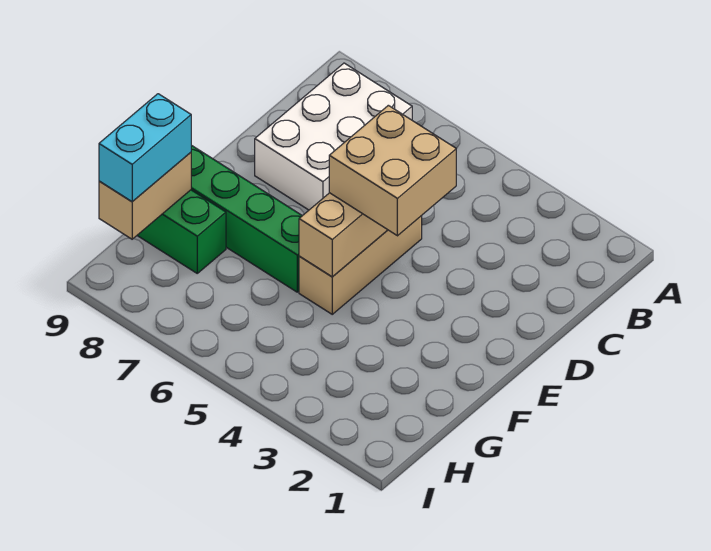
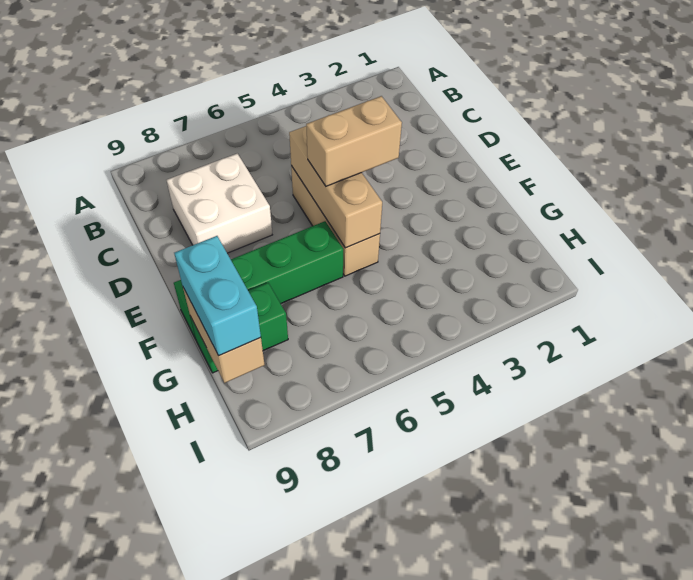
white 2x3 brick [255,63,412,210] -> white 2x2 brick [167,153,272,253]
tan 2x2 brick [329,105,456,236] -> tan 1x2 brick [306,96,402,186]

